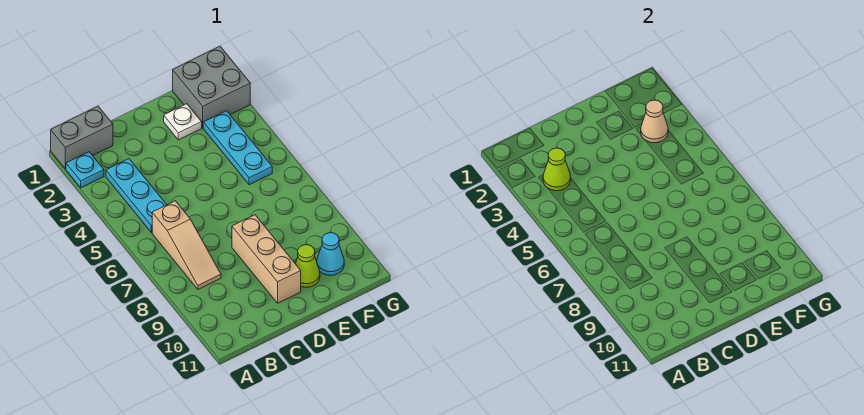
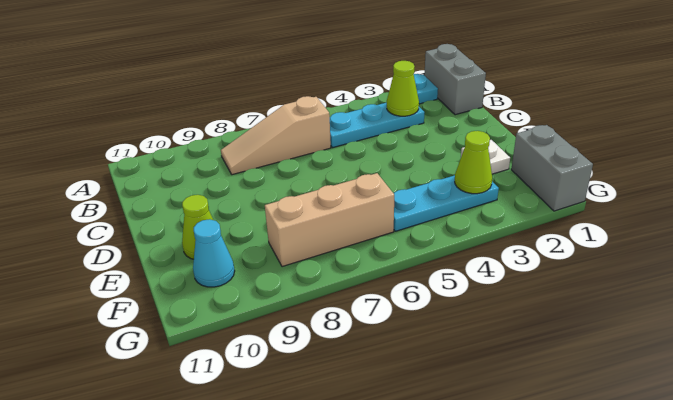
tan 1x3 brick [232,215,301,303] -> tan 1x3 brick moved to [265,173,394,267]
grey 2x2 brick [173,46,250,128] -> grey 1x2 brick [511,125,593,211]
tan 1x1 cone [641,100,668,143] -> lime 1x1 cone [455,131,492,194]

